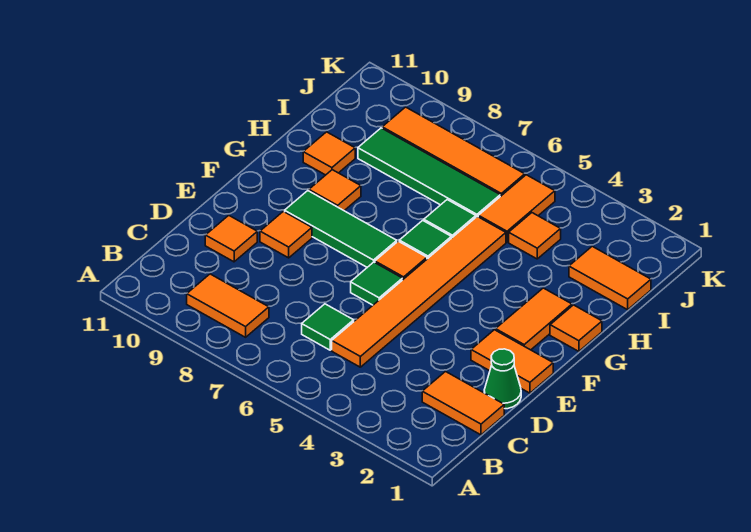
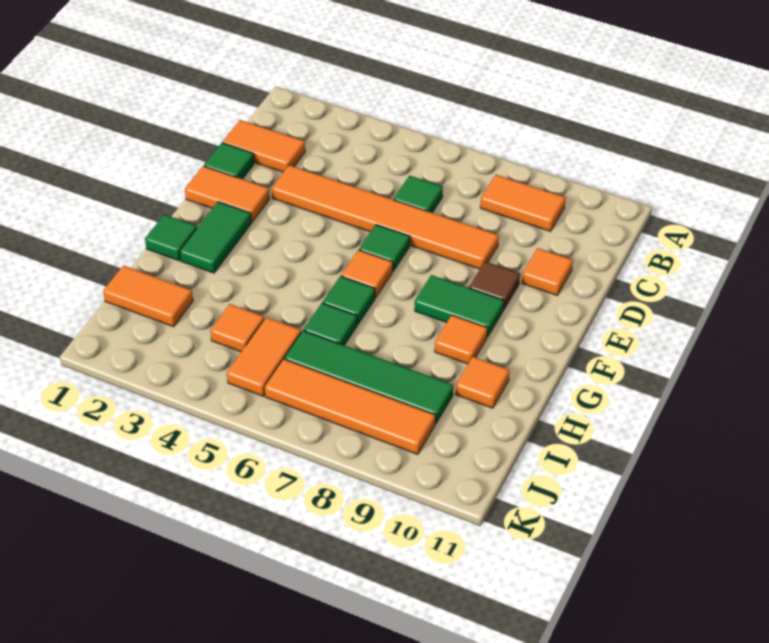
orange 1x6 tile [332,216,506,367] -> orange 1x6 tile turned to [272,165,499,269]
green 1x1 cone [484,349,521,409] -> green 1x1 tile [204,143,254,179]
orange 1x1 tile [260,211,312,258] -> brown 1x1 tile [469,262,520,309]
orange 1x2 tile [496,288,572,350] -> green 1x2 tile [180,202,251,273]
green 1x3 tile [285,191,397,267] -> green 1x2 tile [415,275,504,337]
orange 1x1 tile [550,305,602,351] -> green 1x1 tile [145,214,197,261]

